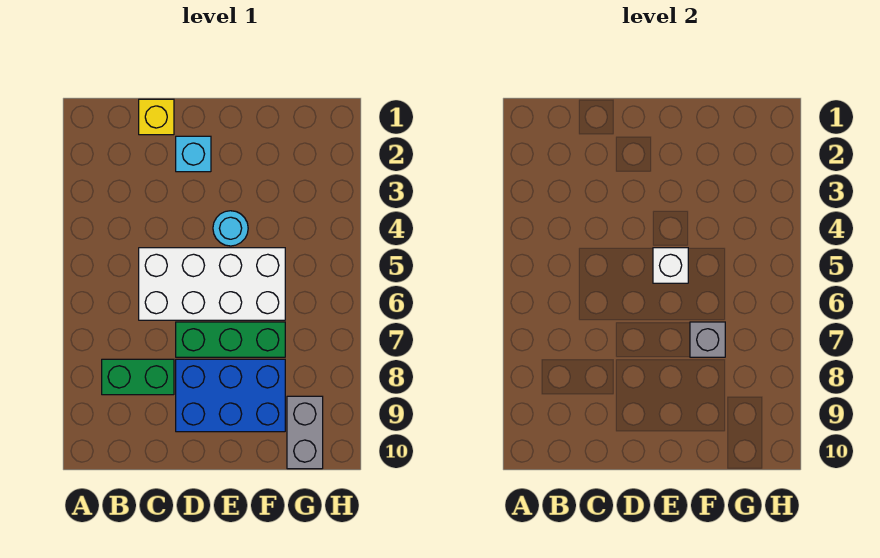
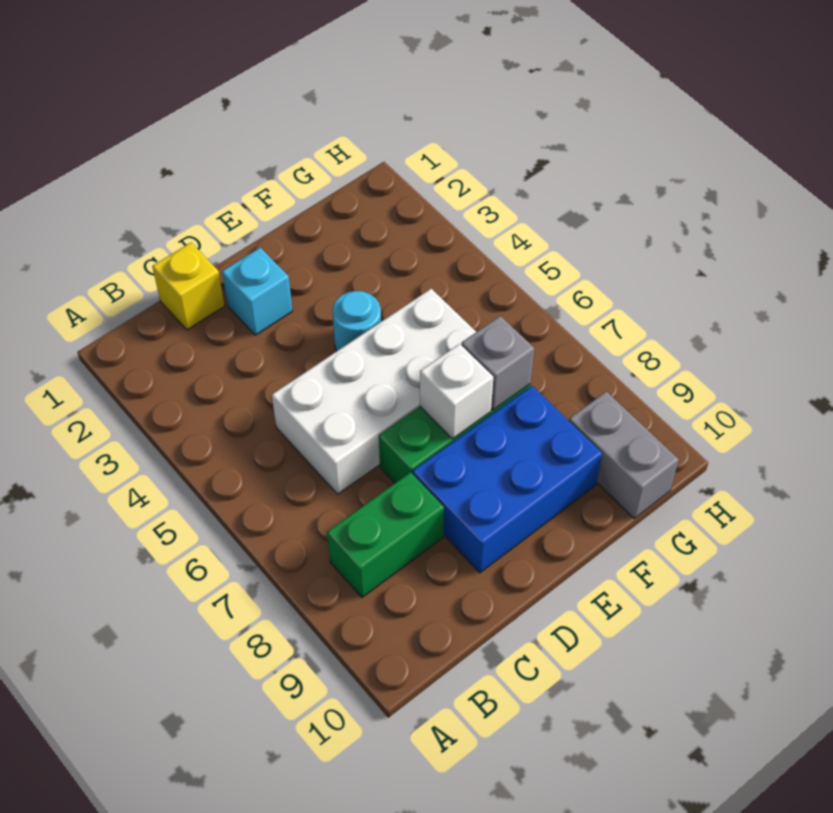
white 1x1 brick [653,248,688,283] -> white 1x1 brick moved to [420,344,493,439]

